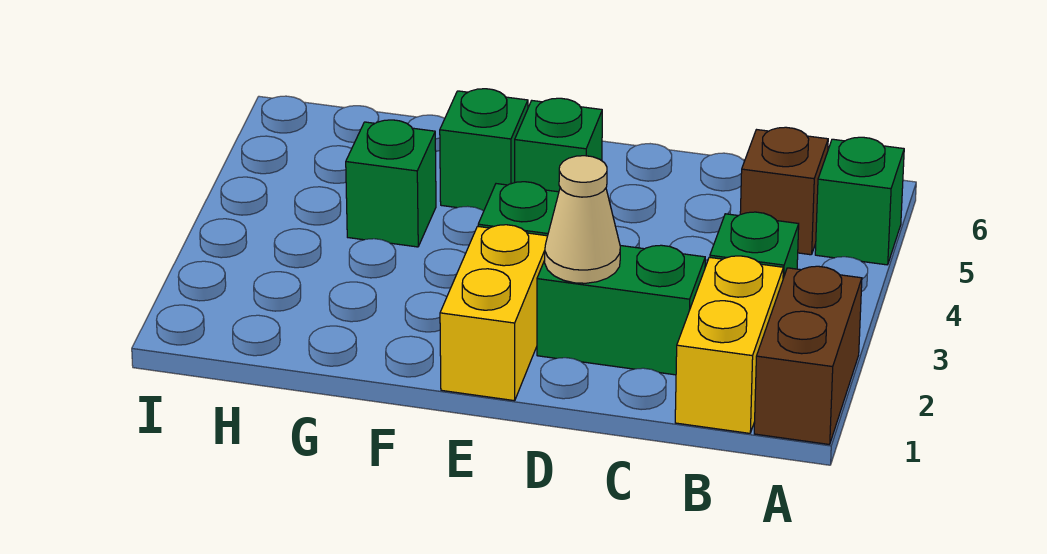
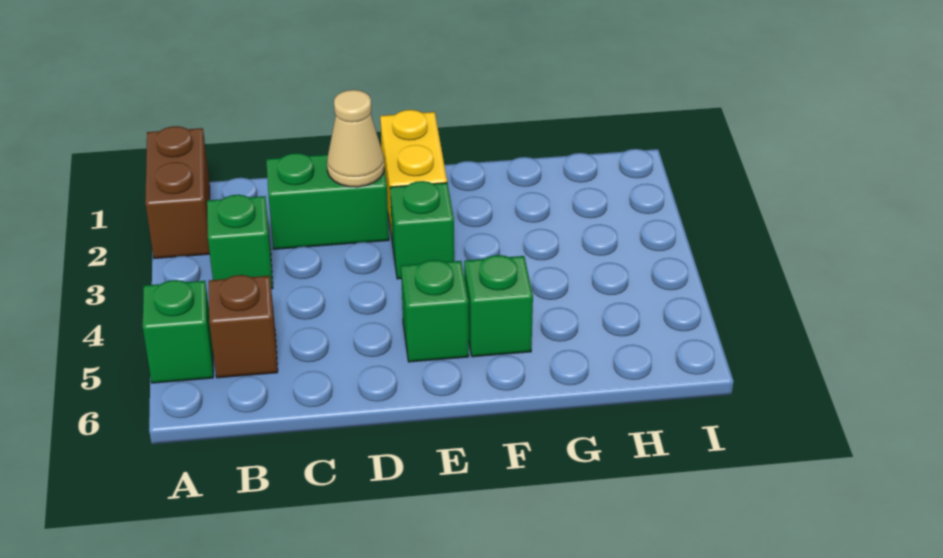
yellow 1x2 brick [675,256,783,433] -> none
green 1x1 brick [346,120,436,247] -> none

